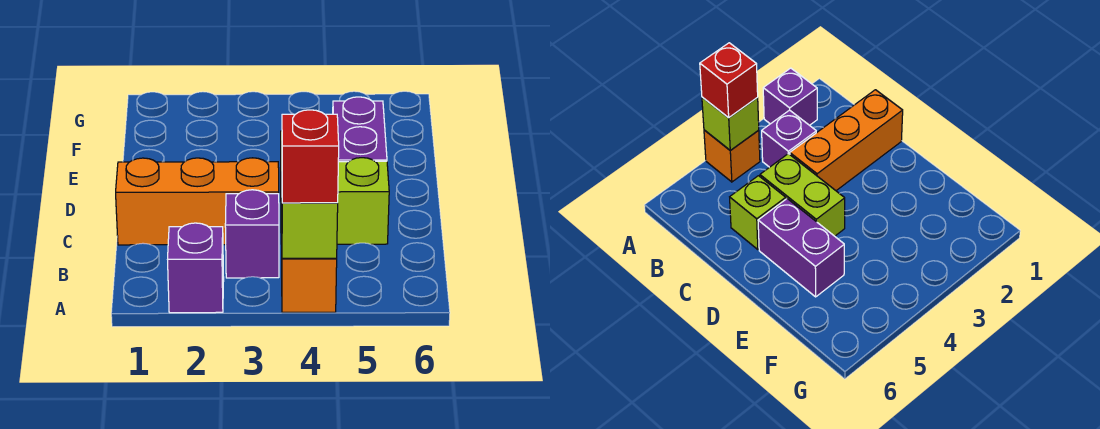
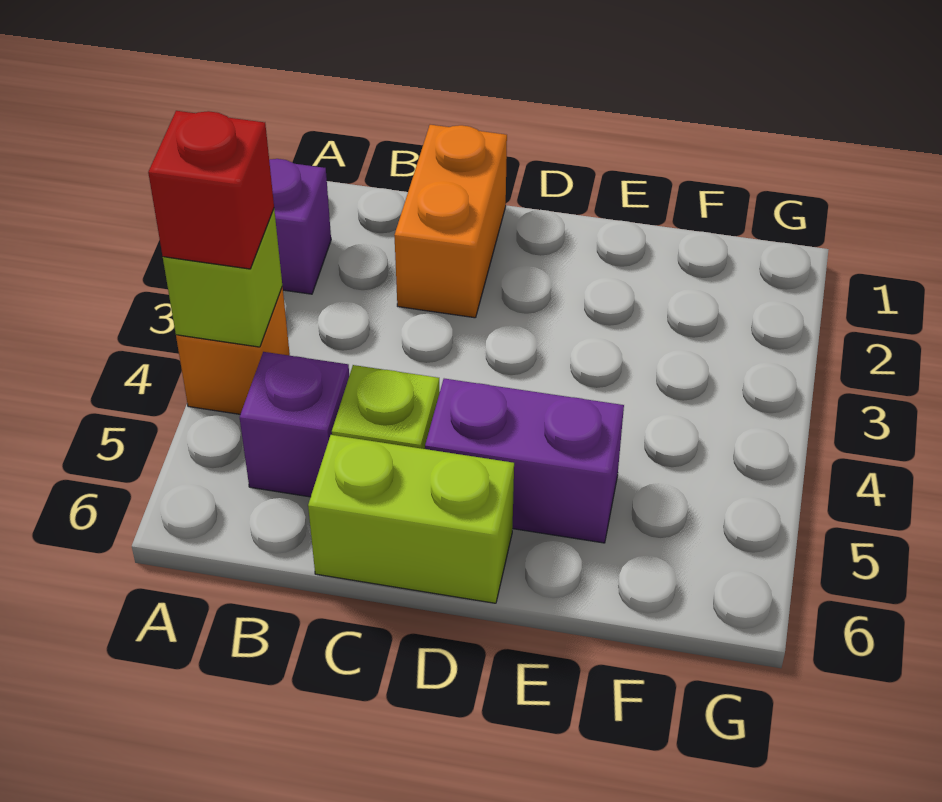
purple 1x1 brick [225,190,279,278] -> purple 1x1 brick moved to [240,352,349,497]
orange 1x3 brick [116,158,279,245] -> orange 1x2 brick [394,125,507,318]
lime 1x2 brick [760,154,845,236] -> lime 1x2 brick moved to [308,435,514,603]

